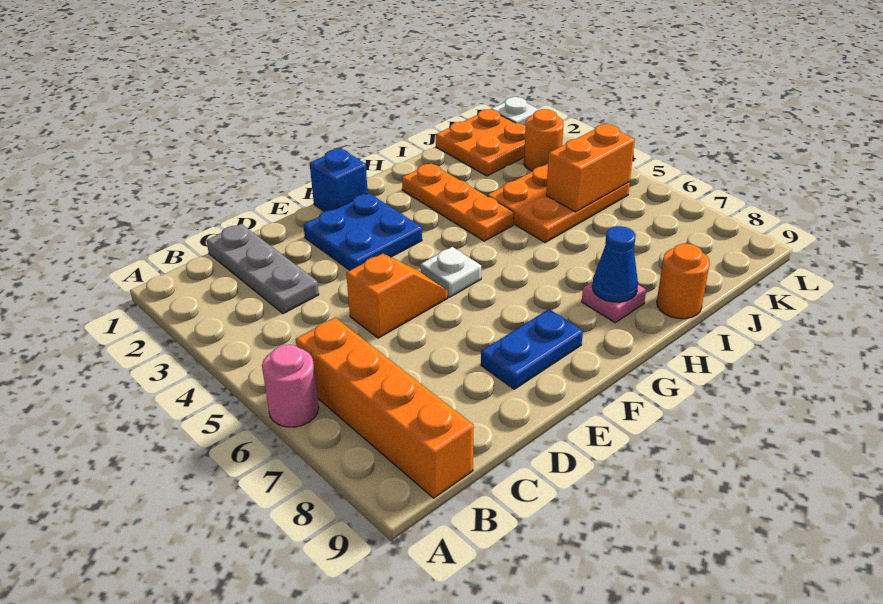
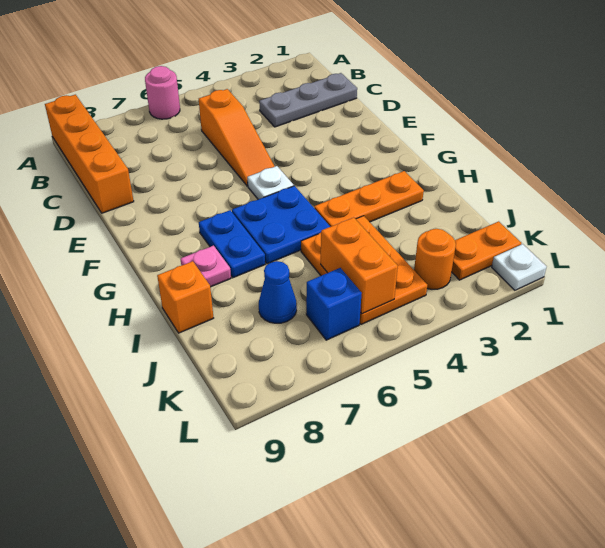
orange 1x4 brick [296,318,474,498] -> orange 1x4 brick turned to [45,95,134,213]
orange 1x2 slope [346,254,448,338] -> orange 1x3 slope [199,89,275,186]
blue 2x2 plate [303,193,422,270] -> blue 2x2 plate moved to [232,186,330,264]
blue 1x2 plate [481,309,583,389] -> blue 1x2 plate moved to [199,210,265,278]
blue 1x1 brick [310,149,368,212] -> blue 1x1 brick moved to [306,268,362,340]
blue 1x1 cone [592,226,638,302] -> blue 1x1 cone moved to [259,261,297,323]
orange 1x1 round brick [657,244,710,319] -> orange 1x1 brick [157,261,213,333]
orange 2x2 plate [436,109,526,176] -> orange 1x2 plate [452,221,521,280]

